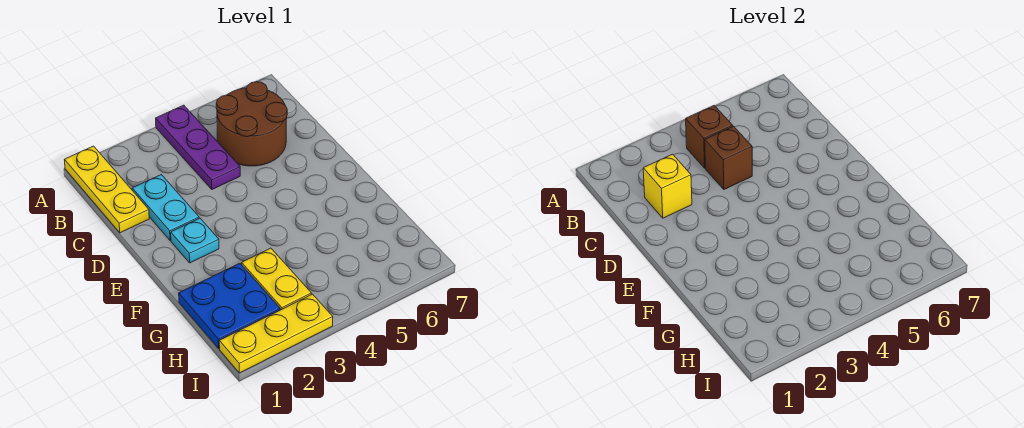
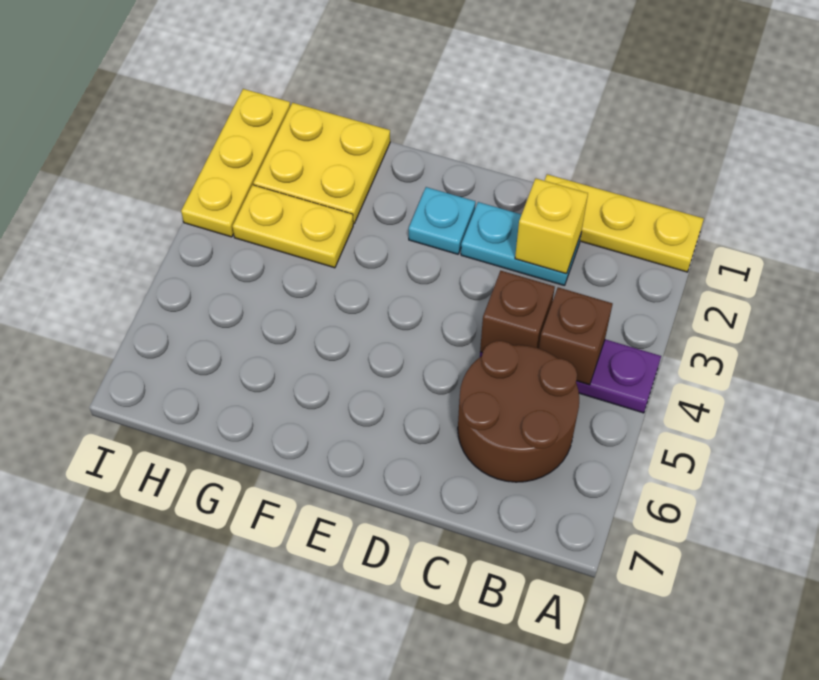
blue 2x2 plate [179,263,280,348] -> yellow 2x2 plate [253,103,390,224]

